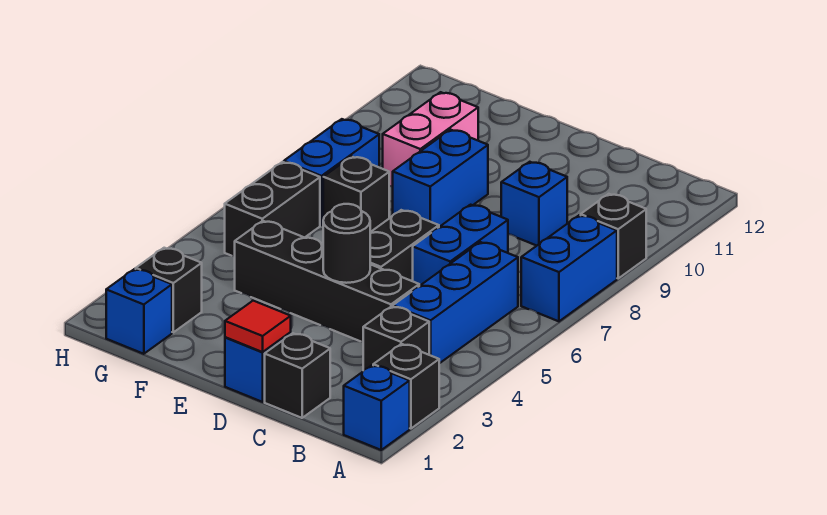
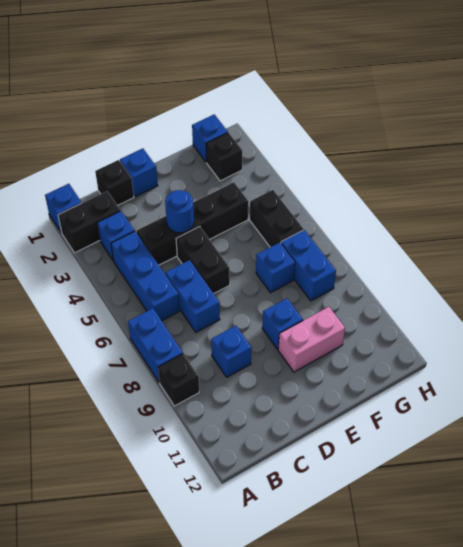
black 1x1 brick [373,344,439,429] -> black 1x2 brick [58,191,121,253]
black 1x1 brick [363,306,429,371] -> blue 1x1 brick [97,211,135,260]
red 1x1 tile [225,301,291,352] -> none
black 1x1 round brick [323,204,370,283] -> blue 1x1 round brick [165,190,194,233]
blue 1x2 brick [393,130,488,227] -> blue 1x1 brick [262,298,303,349]
black 1x1 brick [323,156,389,232] -> blue 1x1 brick [256,242,295,293]
pink 1x2 brick [383,92,478,187] -> pink 1x2 brick turned to [278,307,345,372]

